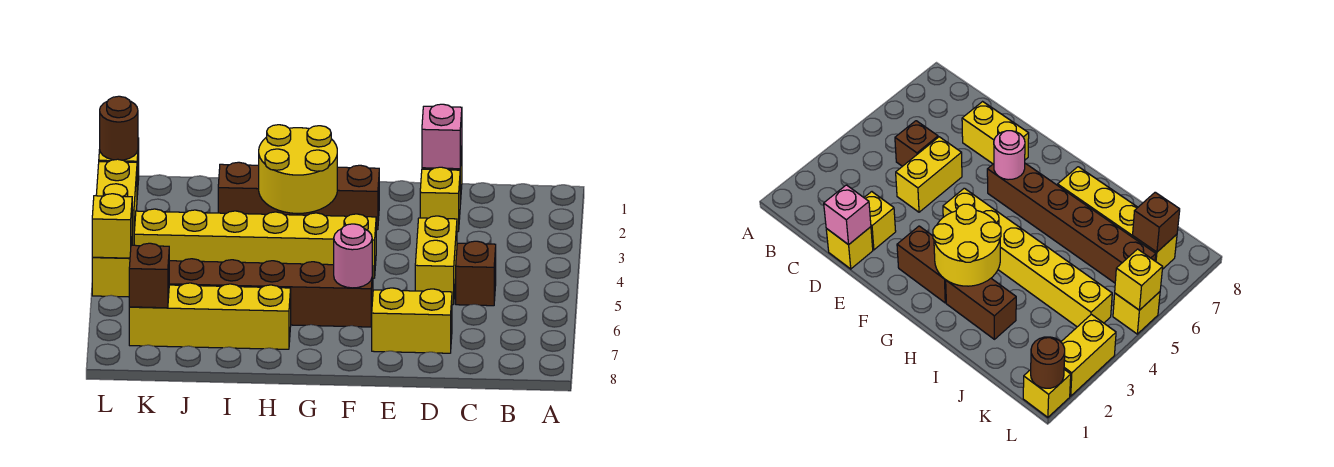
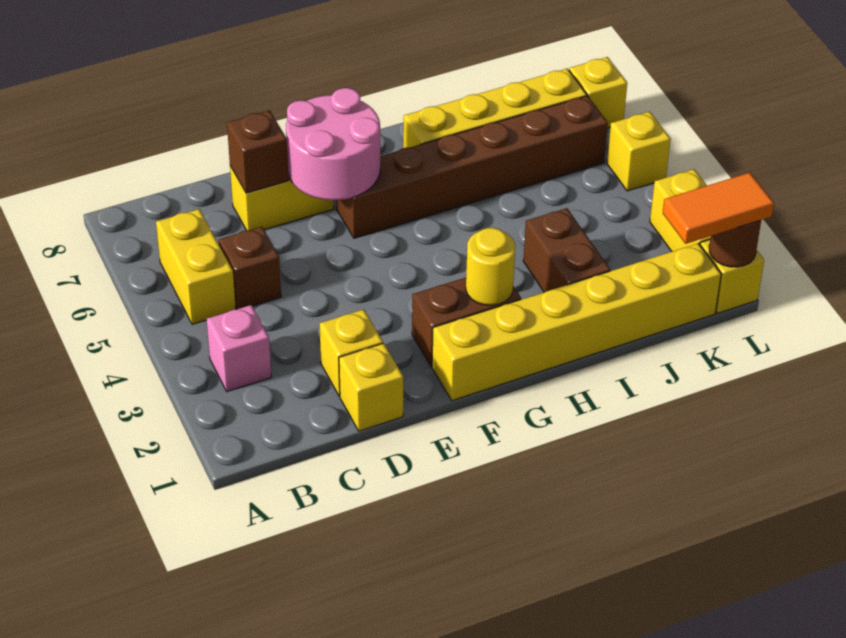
pink 1x1 brick [422,104,462,169] -> pink 1x1 brick moved to [206,305,271,392]
yellow 1x2 brick [415,216,457,305] -> yellow 1x2 brick moved to [156,209,236,324]
yellow 1x6 brick [134,209,376,278] -> yellow 1x6 brick moved to [432,243,721,401]
pink 1x1 round brick [334,224,372,288] -> pink 2x2 round brick [286,88,380,200]
yellow 2x2 round brick [259,125,337,213] -> yellow 1x1 round brick [466,228,515,305]
brown 1x2 brick [218,162,298,215] -> brown 1x2 brick turned to [523,208,610,292]
none -> orange 1x2 tile [663,173,774,244]
brown 1x1 brick [129,243,169,308] -> brown 1x1 brick moved to [227,110,289,193]
yellow 1x1 brick [92,194,132,258] -> yellow 1x1 brick moved to [569,57,627,128]

